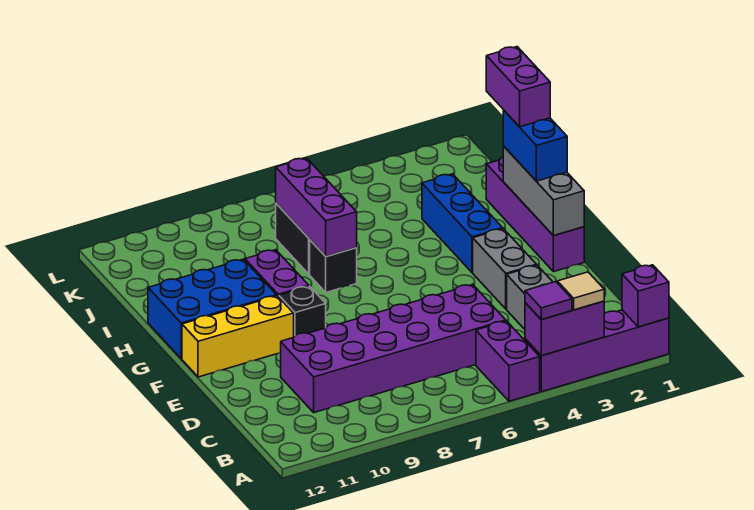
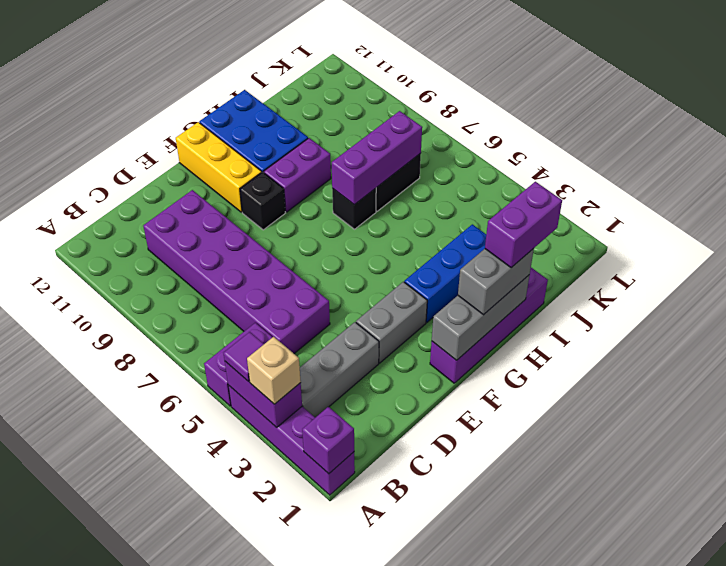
tan 1x1 tile [557,272,604,310] -> tan 1x1 brick [247,337,301,404]
blue 1x2 brick [503,110,567,181] -> grey 1x2 brick [458,249,534,315]

